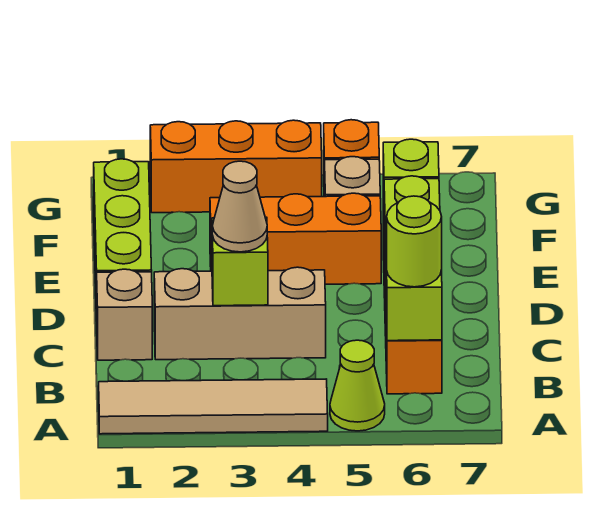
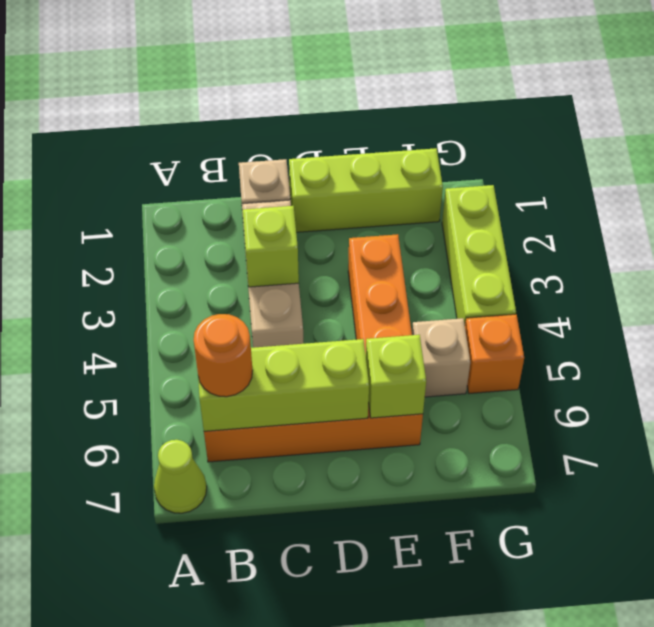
tan 1x4 tile [99,379,328,434] -> none
lime 1x1 cone [330,340,385,431] -> lime 1x1 cone moved to [154,440,207,513]
lime 1x1 round brick [387,196,442,287] -> orange 1x1 round brick [194,314,253,397]
tan 1x1 cone [212,161,267,252] -> none
orange 1x3 brick [150,120,322,213] -> lime 1x3 brick [442,185,516,324]

